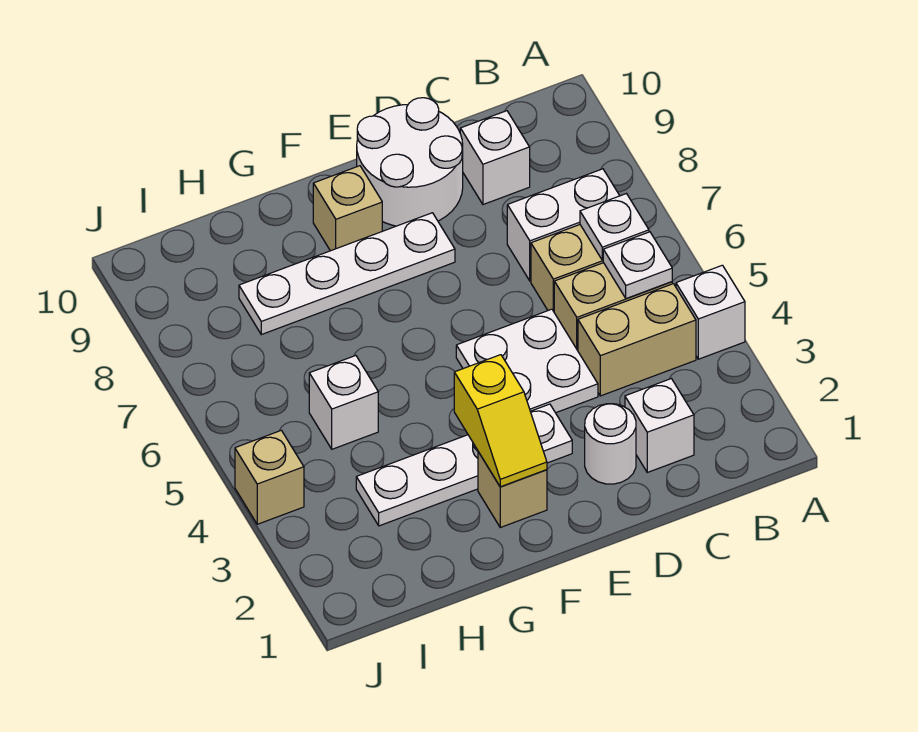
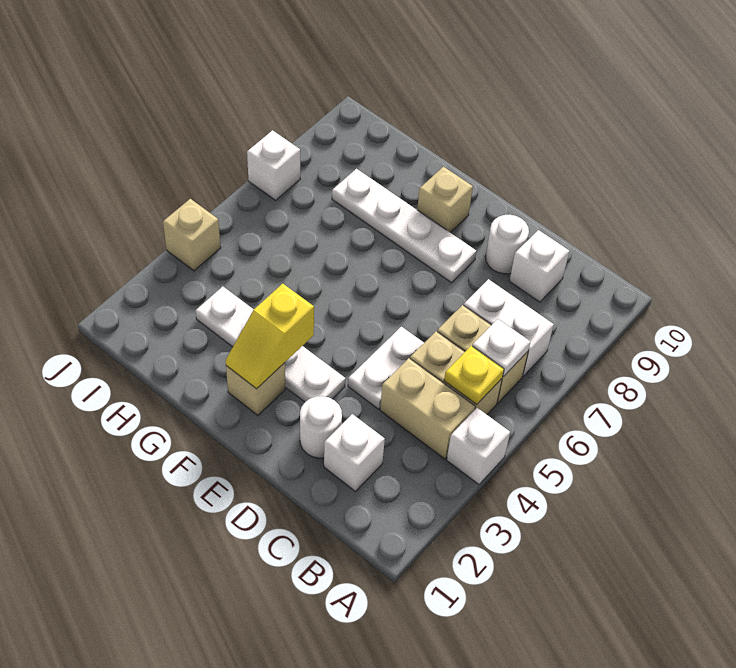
white 1x1 plate [603,232,672,299] -> yellow 1x1 plate [444,346,504,405]
white 2x2 plate [456,309,598,413] -> white 1x2 plate [348,327,424,409]
white 2x2 round brick [357,98,463,226] -> white 1x1 round brick [485,215,529,274]
white 1x1 brick [309,356,378,449] -> white 1x1 brick moved to [247,130,300,200]

